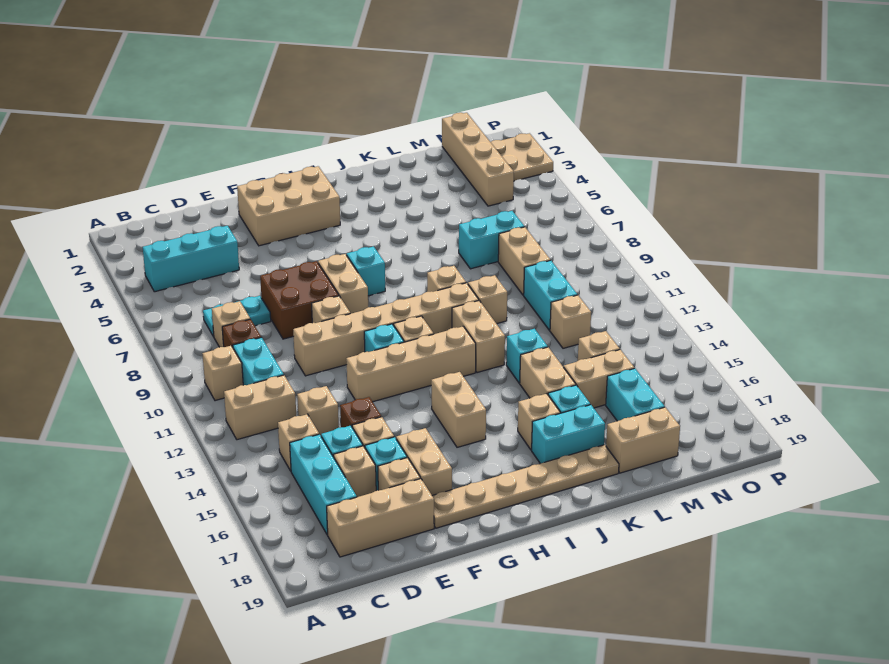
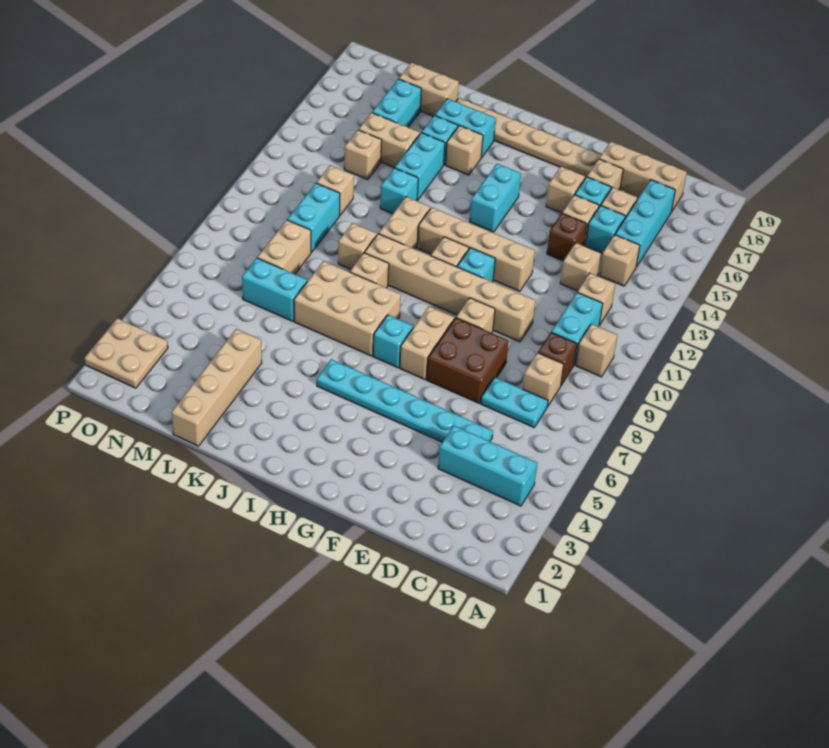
tan 1x2 brick [224,375,296,440] -> tan 1x1 brick [577,273,615,325]
none -> cyan 1x6 plate [317,359,493,442]
tan 2x3 brick [237,166,340,246] -> tan 2x3 brick moved to [294,261,401,356]
tan 1x2 brick [396,428,452,495] -> tan 1x1 brick [546,167,585,213]
tan 1x2 brick [431,372,486,447] -> cyan 1x2 brick [470,164,521,232]
tan 1x2 brick [520,347,576,398] -> cyan 1x2 brick [395,133,445,200]
tan 1x4 brick [442,113,514,206] -> tan 1x4 brick moved to [171,329,262,446]

